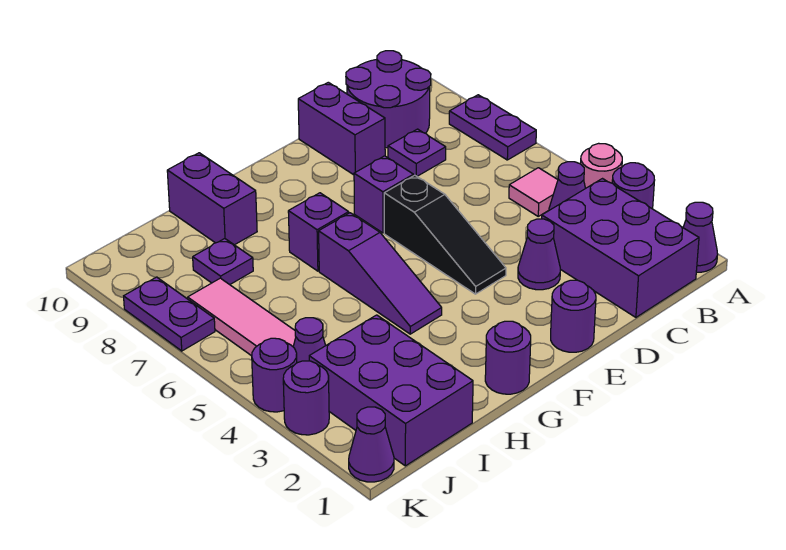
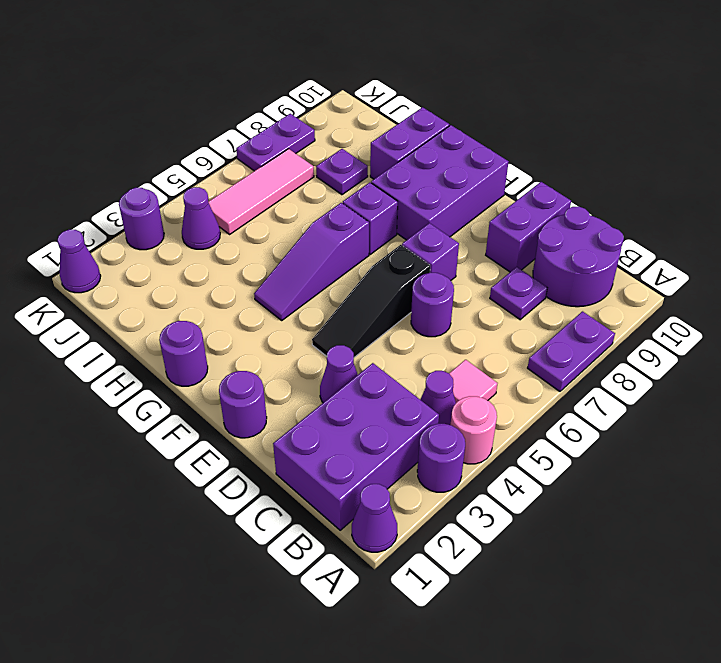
purple 2x3 brick [309,315,473,466] -> purple 2x3 brick moved to [371,125,509,240]
purple 1x1 round brick [252,338,297,412] -> purple 1x1 round brick moved to [411,273,454,337]

